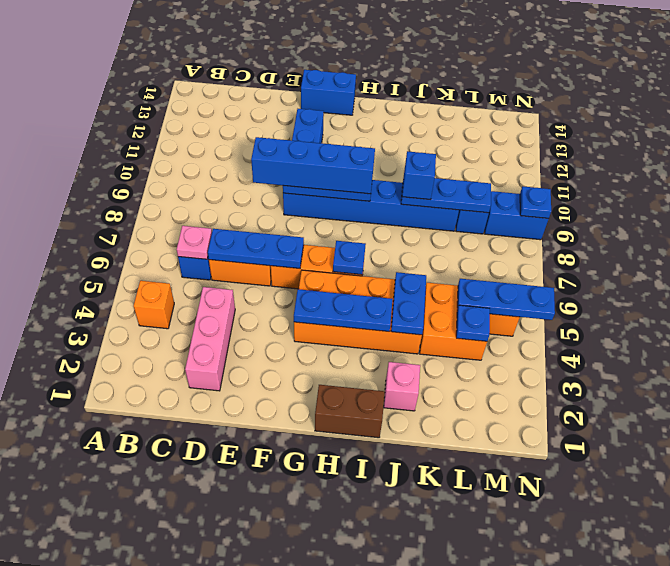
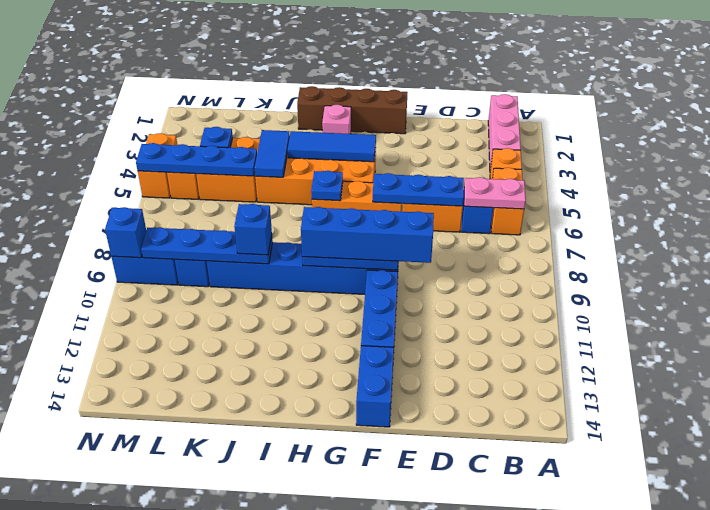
none -> orange 1x2 brick [491,168,524,235]
pink 1x1 plate [177,226,212,259] -> pink 1x2 plate [464,177,526,209]
pink 1x3 brick [185,287,235,391] -> pink 1x3 brick moved to [488,94,521,170]
blue 1x2 brick [301,70,356,115] -> blue 1x2 brick turned to [356,346,394,427]
blue 1x3 plate [294,289,392,331] -> blue 1x3 tile [288,131,376,162]
brown 1x2 brick [315,385,385,438] -> brown 1x4 brick [297,86,408,134]
pink 1x1 brick [384,362,420,411] -> pink 1x1 brick moved to [322,105,351,134]
blue 1x2 plate [391,272,426,335] -> blue 1x2 tile [255,130,290,177]
blue 1x3 plate [401,178,491,213] -> blue 1x4 plate [141,227,273,264]
blue 1x3 plate [457,279,555,320] -> blue 1x4 plate [136,143,257,176]
none -> orange 1x2 brick [138,133,177,198]
blue 1x1 plate [520,186,551,219] -> blue 1x1 brick [105,207,146,258]

